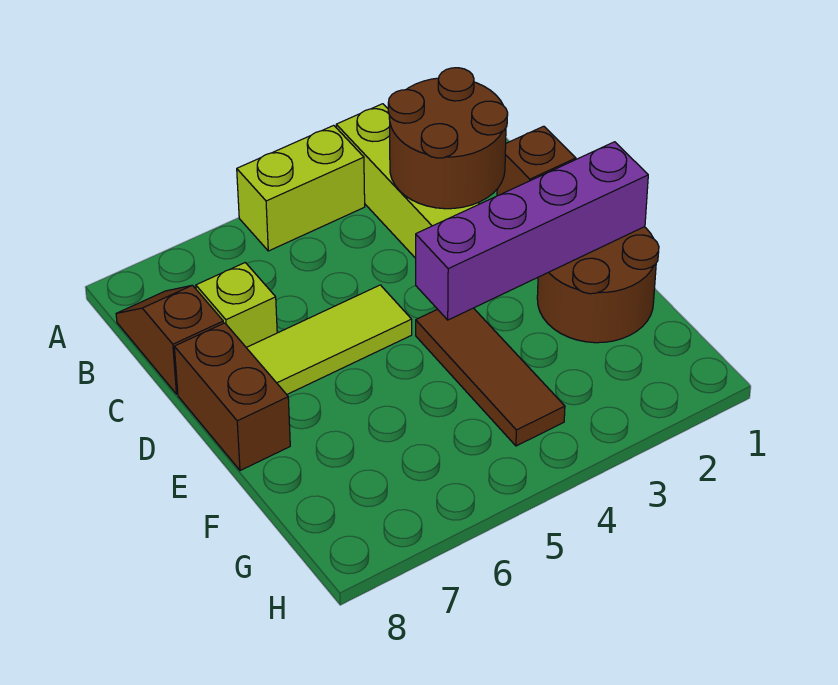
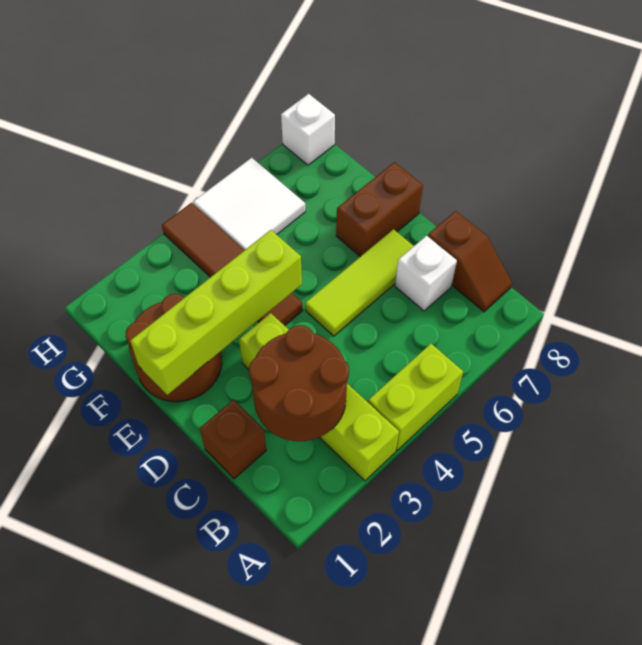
lime 1x1 brick [196,263,277,347] -> white 1x1 brick [395,236,457,311]
brown 1x2 brick [174,323,290,471] -> brown 1x2 brick turned to [336,162,423,257]
purple 1x4 brick [416,142,648,320] -> lime 1x4 brick [130,230,302,395]
brown 1x3 tile [416,308,565,446] -> brown 1x4 tile [162,203,303,326]
none -> white 2x2 tile [193,158,305,250]
none -> white 1x1 brick [281,94,335,165]

